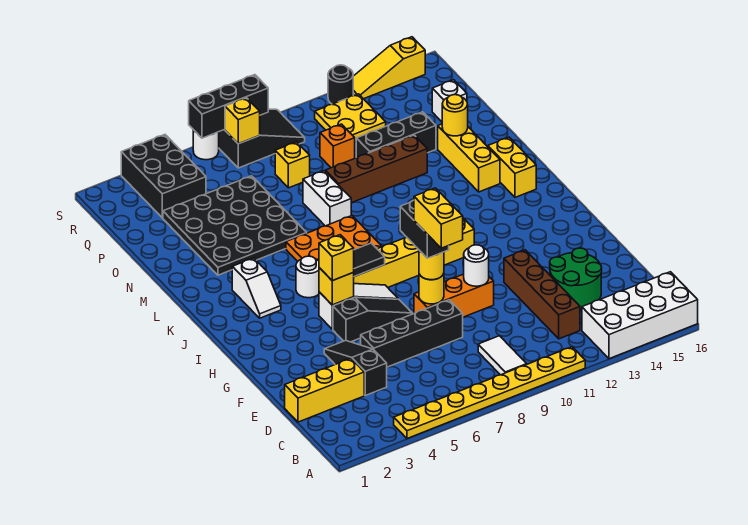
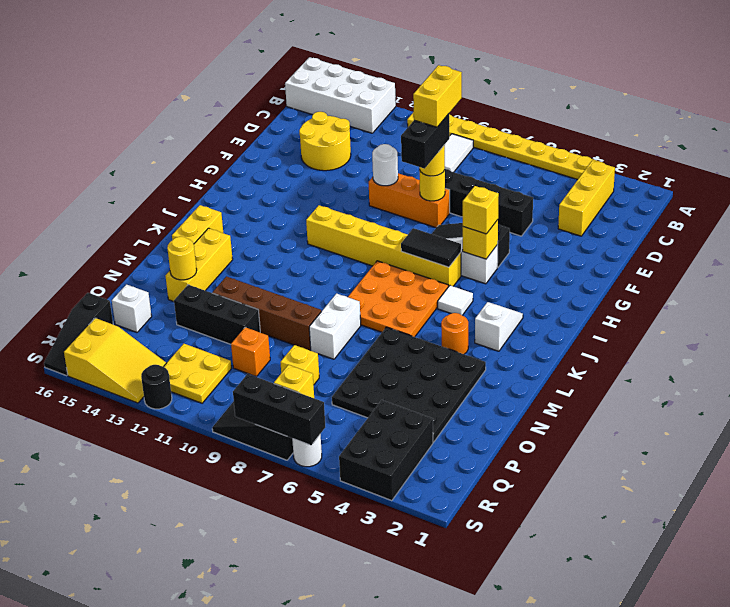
brown 1x4 brick [504,250,580,339] -> none
yellow 1x3 brick [285,359,364,422] -> yellow 1x3 brick turned to [558,160,615,236]
black 1x3 slope [324,340,387,395] -> black 1x3 slope moved to [44,293,113,376]
green 2x2 round brick [550,248,602,309] -> yellow 2x2 round brick [299,112,351,171]
white 1x1 round brick [296,256,319,298] -> white 1x1 tile [438,286,473,315]
none -> orange 1x1 round brick [441,313,468,354]
yellow 1x3 slope [353,37,425,99] -> yellow 2x3 slope [64,318,166,403]

